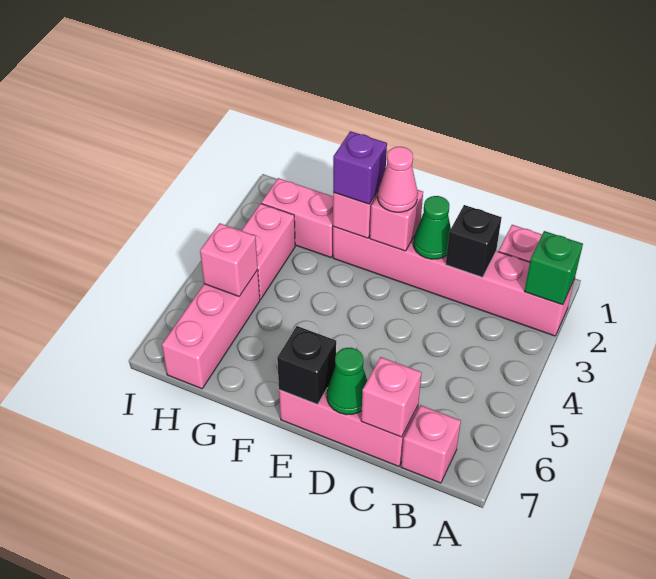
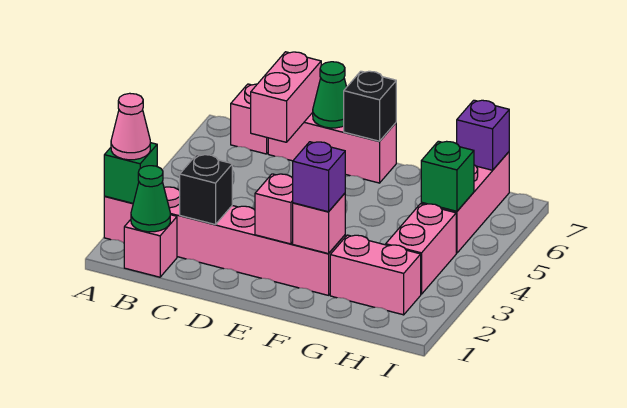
pink 1x1 brick [361,357,422,437] -> pink 1x2 brick [251,52,321,142]
green 1x1 cone [414,196,451,259] -> green 1x1 cone moved to [131,166,170,232]
pink 1x1 cone [378,147,418,212] -> pink 1x1 cone moved to [111,93,150,160]
pink 1x1 brick [200,223,258,296] -> green 1x1 brick [421,141,474,211]
none -> purple 1x1 brick [457,100,509,170]

